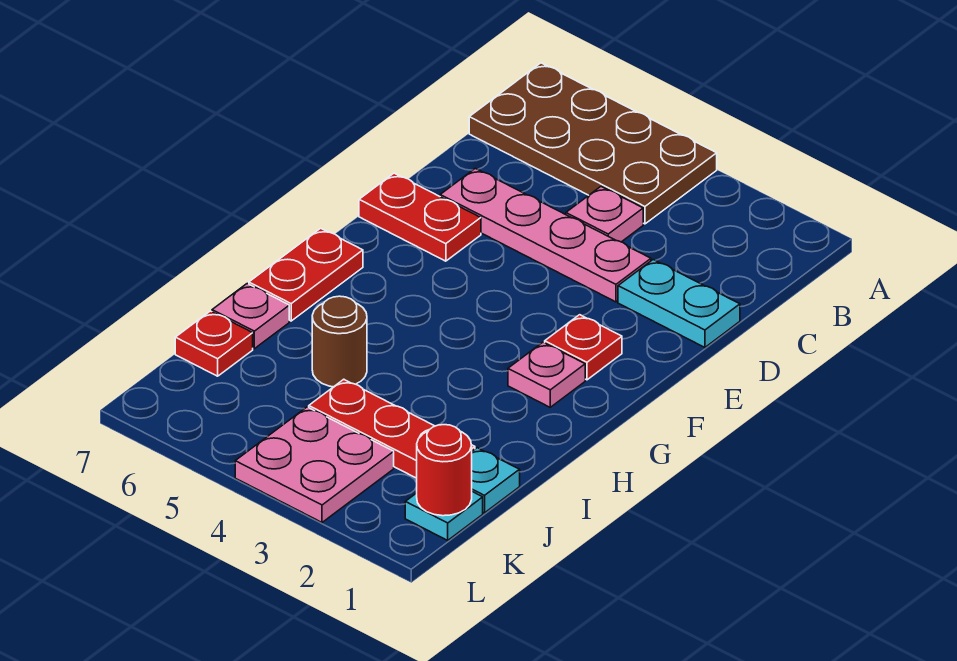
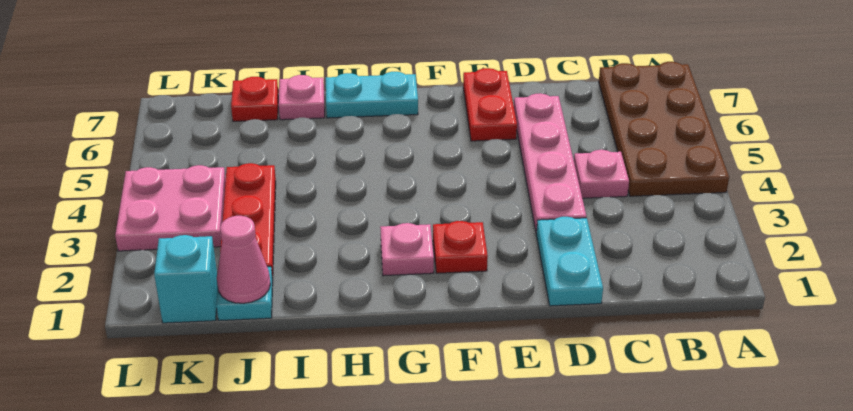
red 1x2 plate [249,228,363,321] -> cyan 1x2 plate [326,72,418,118]
brown 1x1 round brick [312,296,367,387] -> none
none -> pink 1x1 cone [217,216,270,303]
cyan 1x1 plate [405,492,483,540] -> cyan 1x1 brick [154,235,218,323]
red 1x1 round brick [417,425,472,516] -> none

